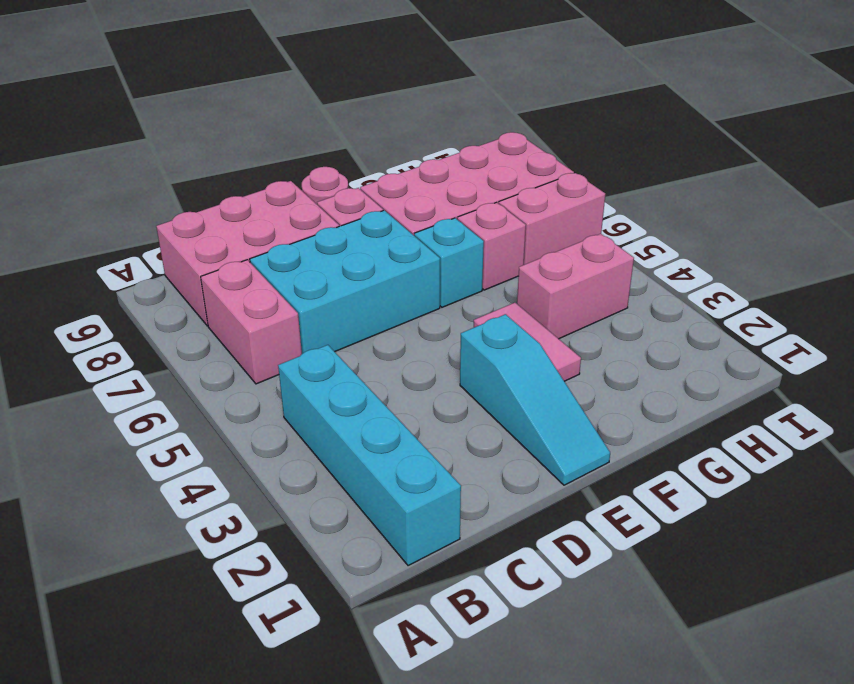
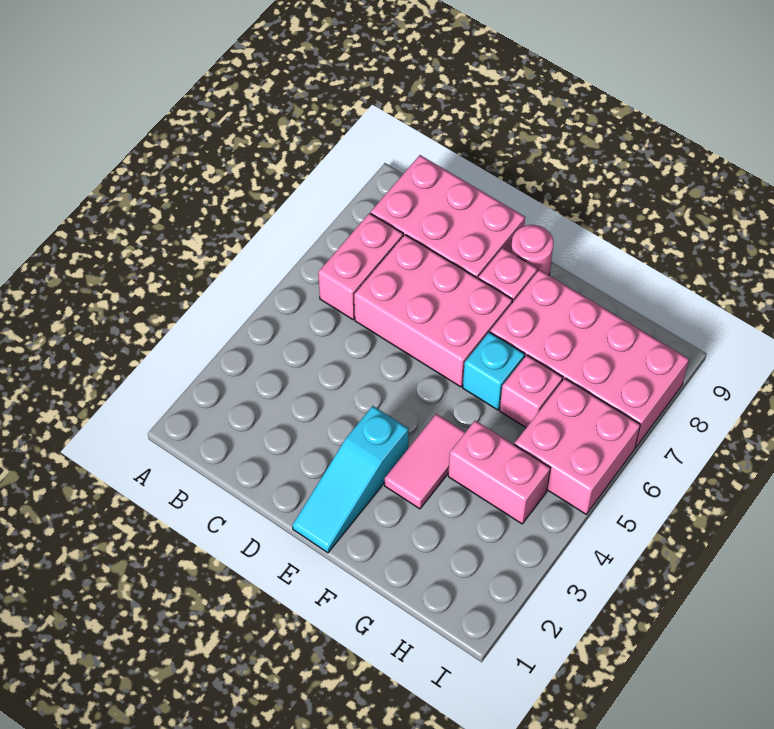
cyan 1x4 brick [278,345,461,566] -> none
cyan 2x3 brick [250,210,440,354] -> pink 2x3 brick [354,235,512,387]
pink 1x2 brick [499,173,605,265] -> pink 2x2 brick [515,379,640,514]

